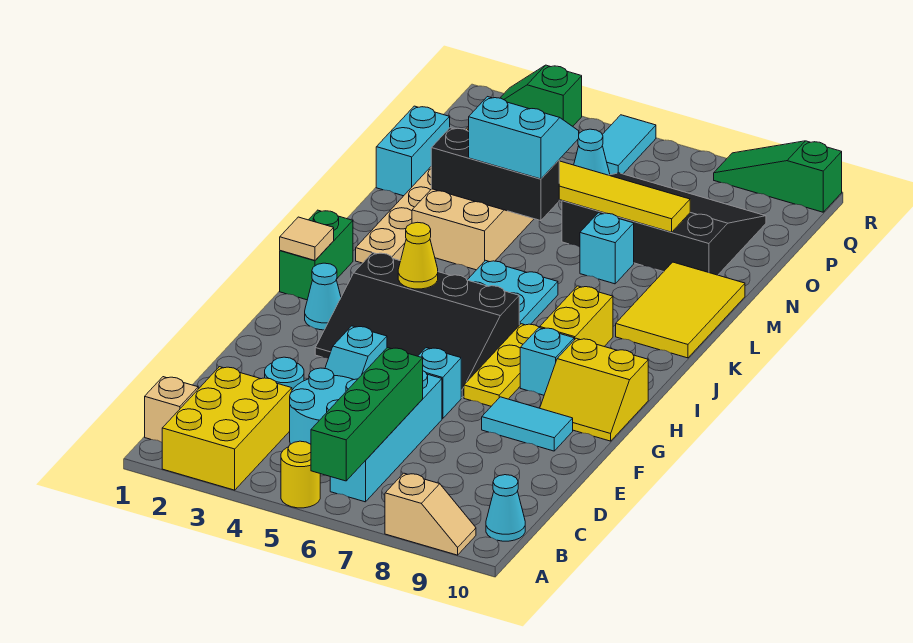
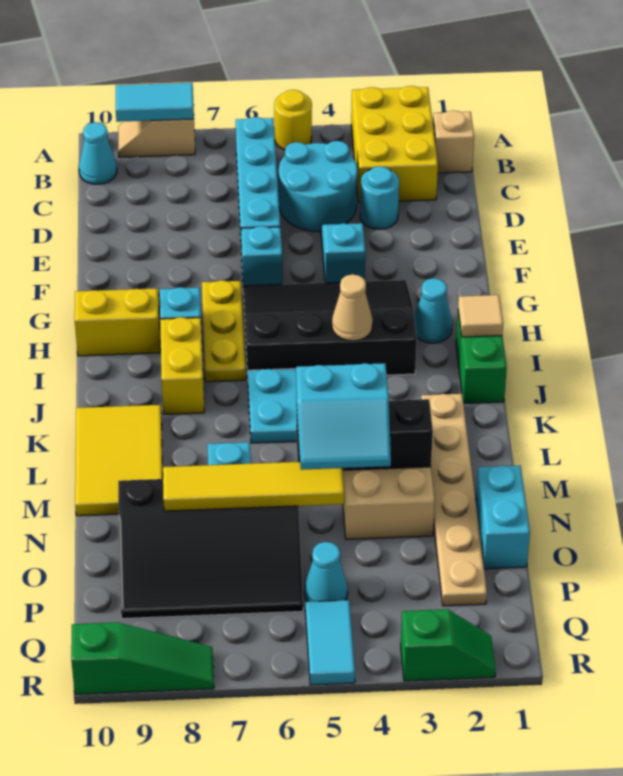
green 1x4 brick [311,348,423,481] -> none
cyan 1x2 tile [482,397,573,451] -> cyan 1x2 tile moved to [116,83,194,122]
yellow 1x1 cone [398,222,438,289] -> tan 1x1 cone [332,274,373,341]

